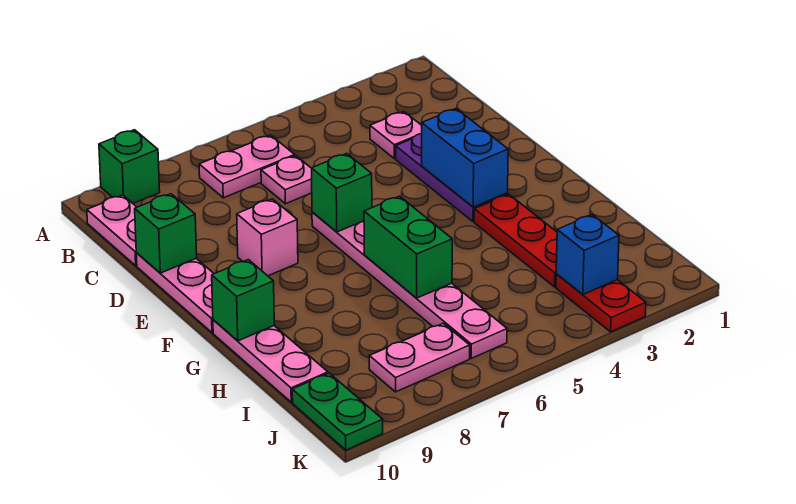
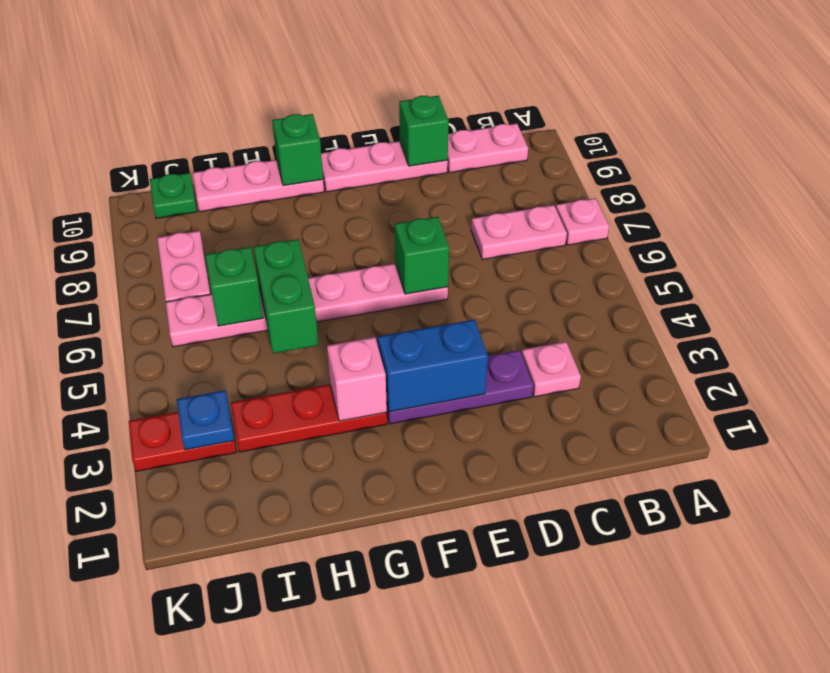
green 1x1 brick [99,130,160,203] -> green 1x1 brick moved to [205,247,263,326]
pink 1x2 plate [199,135,295,198] -> pink 1x2 plate turned to [471,205,567,260]
pink 1x1 plate [261,156,312,204] -> pink 1x1 plate moved to [556,198,609,245]
pink 1x1 brick [237,199,298,276] -> pink 1x1 brick moved to [327,337,387,421]
green 1x2 brick [364,196,452,298] -> green 1x2 brick turned to [253,239,319,353]
blue 1x1 brick [556,215,619,294] -> blue 1x1 plate [177,390,234,450]
green 1x2 plate [292,373,383,450] -> green 1x1 plate [150,173,197,218]

